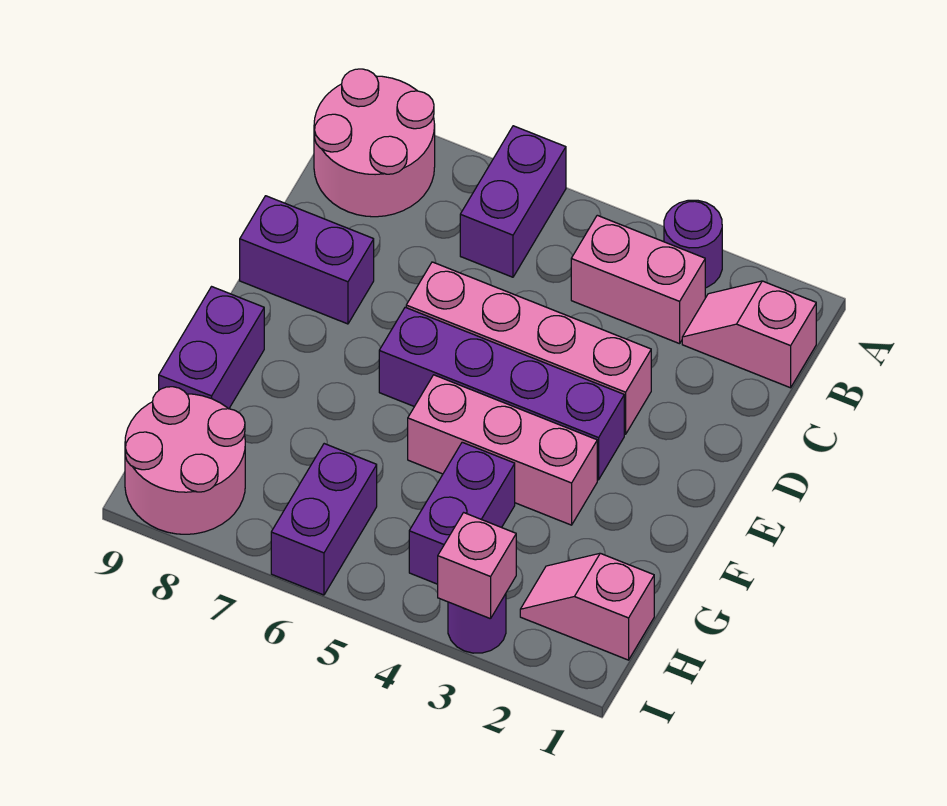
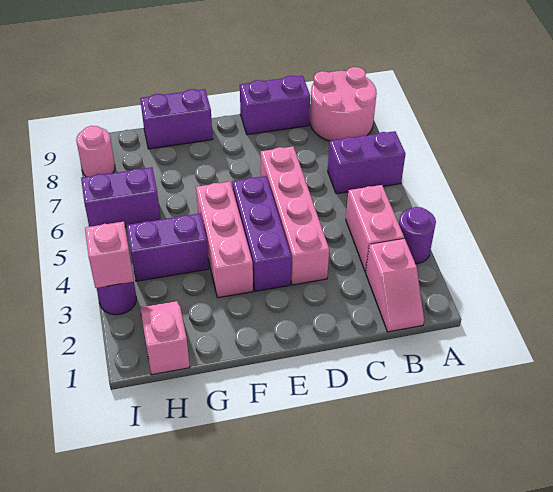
pink 1x2 slope [682,281,816,388] -> pink 1x2 slope turned to [366,239,424,332]
purple 1x2 brick [240,196,374,324] -> purple 1x2 brick turned to [240,76,310,135]
purple 1x4 brick [379,307,624,480] -> purple 1x3 brick [232,176,291,291]
pink 2x2 round brick [125,387,245,534] -> pink 1x1 round brick [76,126,115,177]

